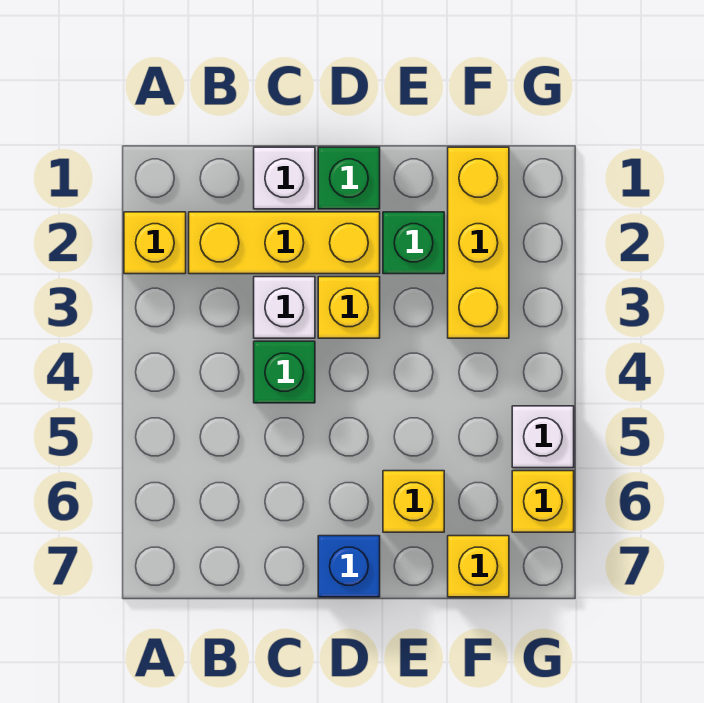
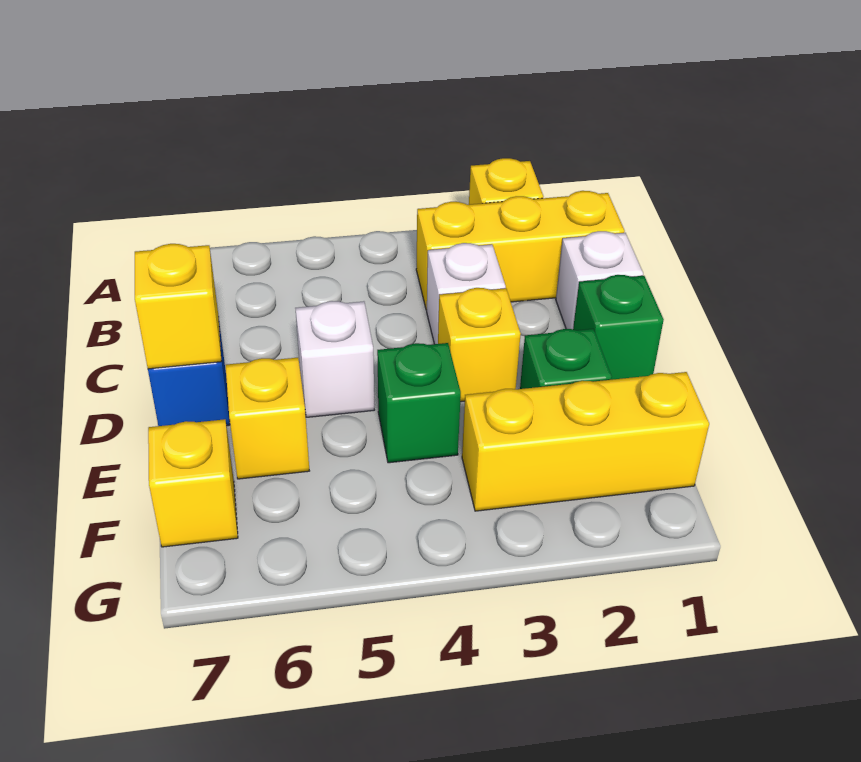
yellow 1x3 brick [189,212,380,274] -> yellow 1x3 brick turned to [416,191,625,310]
green 1x1 brick [254,341,315,403] -> green 1x1 brick moved to [377,343,461,463]
white 1x1 brick [512,406,574,468] -> white 1x1 brick moved to [295,301,374,417]
yellow 1x1 brick [512,471,574,532] -> yellow 1x1 brick moved to [135,244,222,369]

